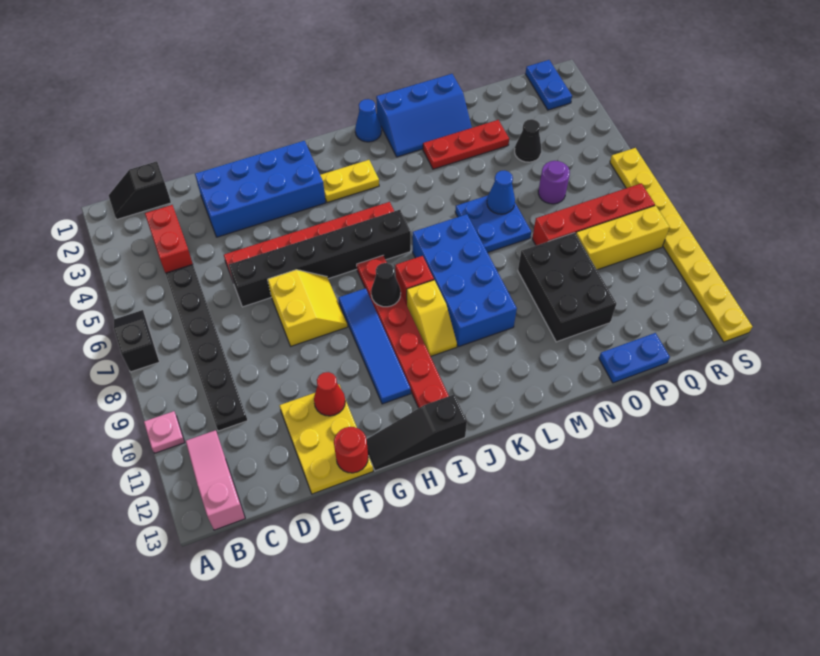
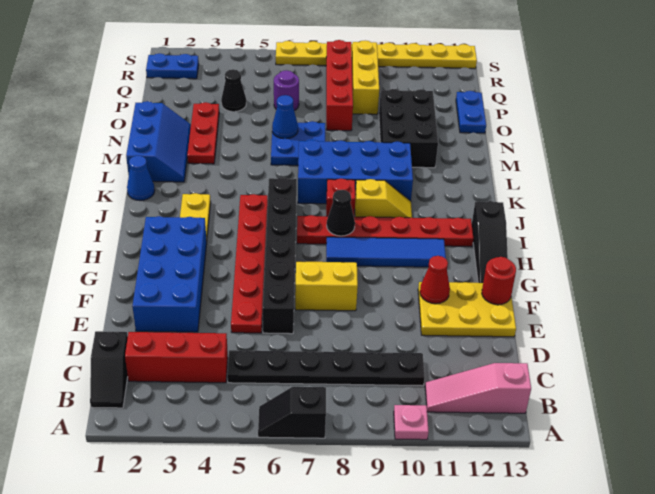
red 1x2 brick [145,205,193,273] -> red 1x3 brick [125,332,228,383]
black 2x3 brick [518,233,616,342] -> black 2x3 brick turned to [379,89,438,168]

